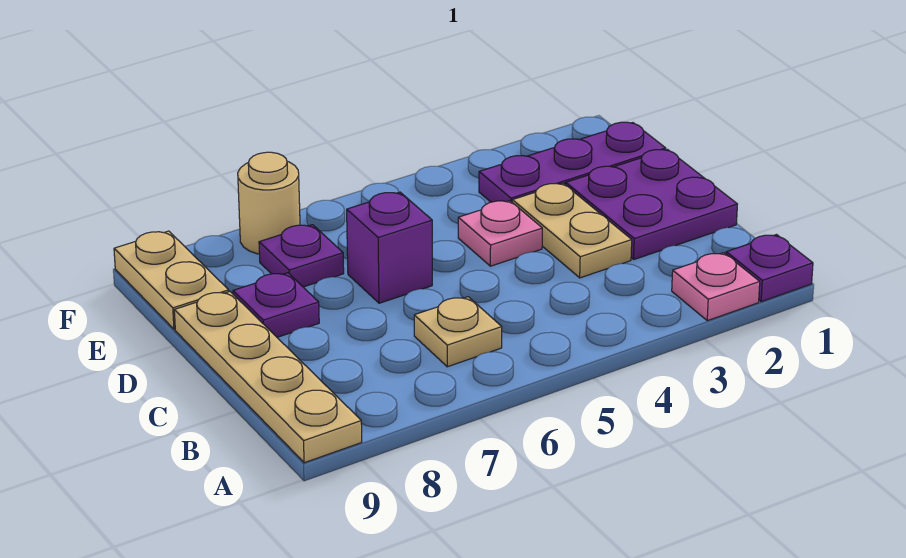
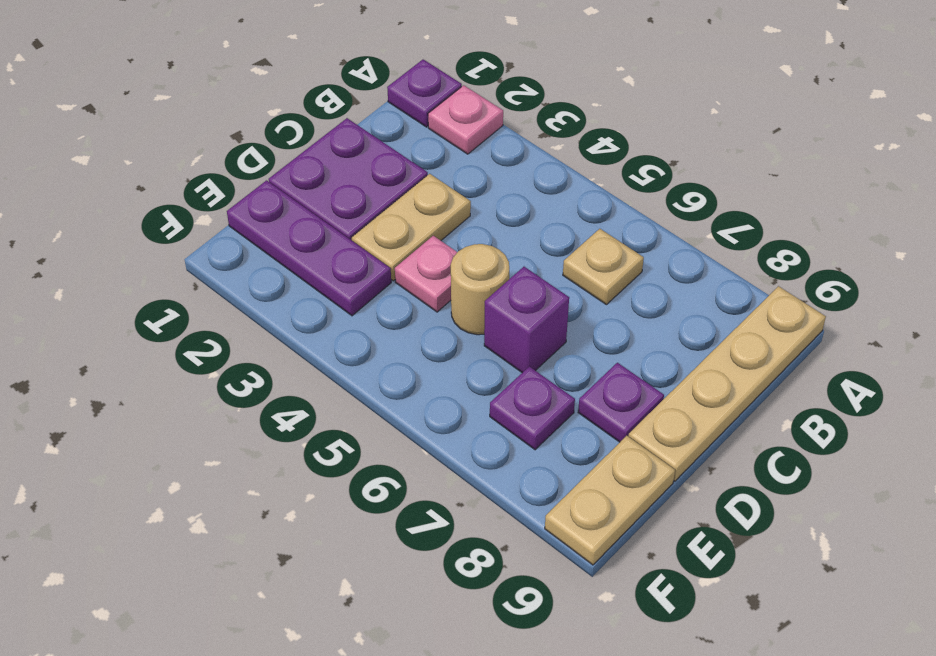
tan 1x1 round brick [238,152,300,254] -> tan 1x1 round brick moved to [451,244,509,335]

